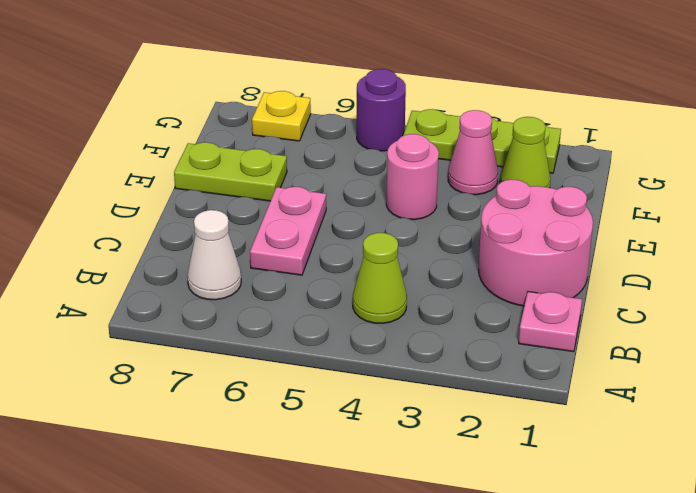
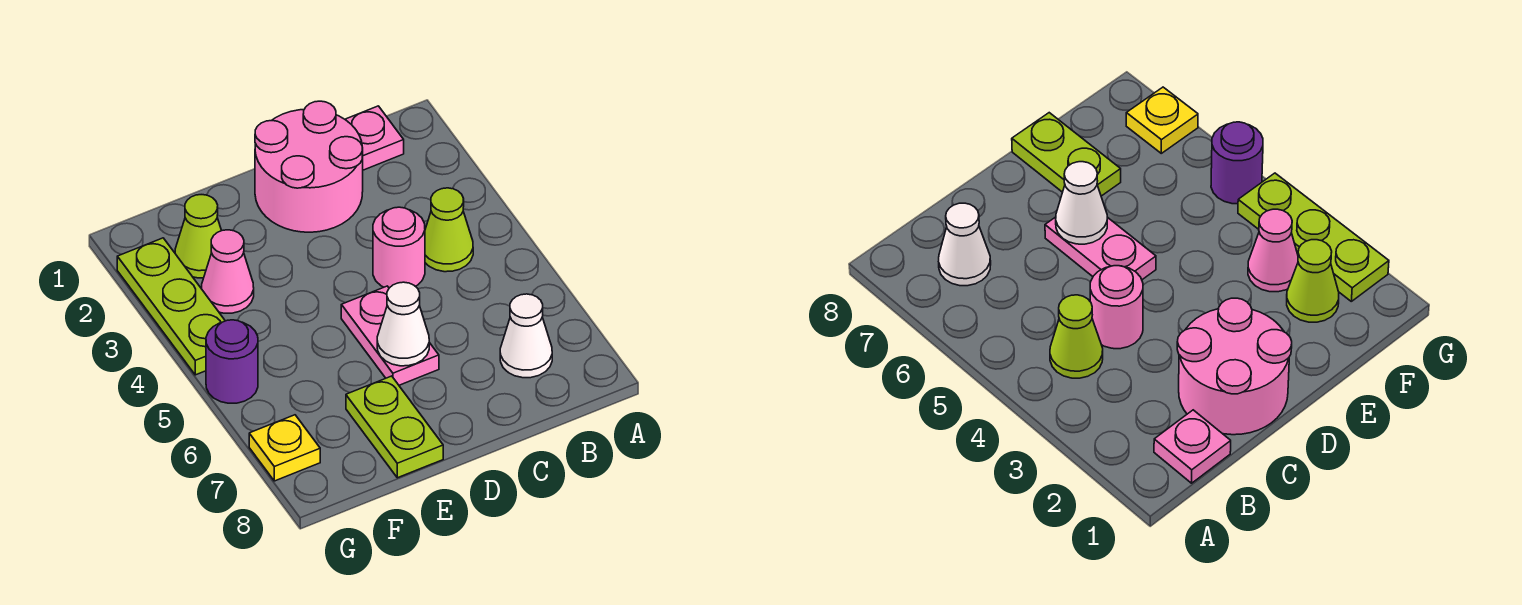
pink 1x2 plate [250,187,326,275] -> pink 1x2 plate turned to [341,286,439,385]
none -> white 1x1 cone [377,282,429,366]
pink 1x1 round brick [386,134,439,220] -> pink 1x1 round brick moved to [373,207,425,288]

